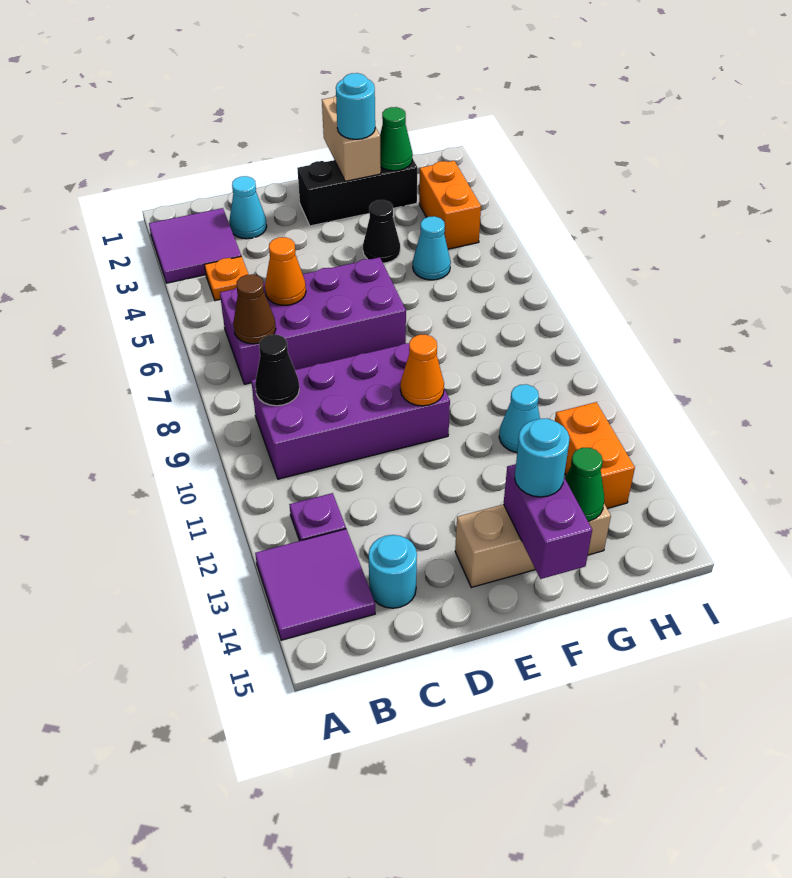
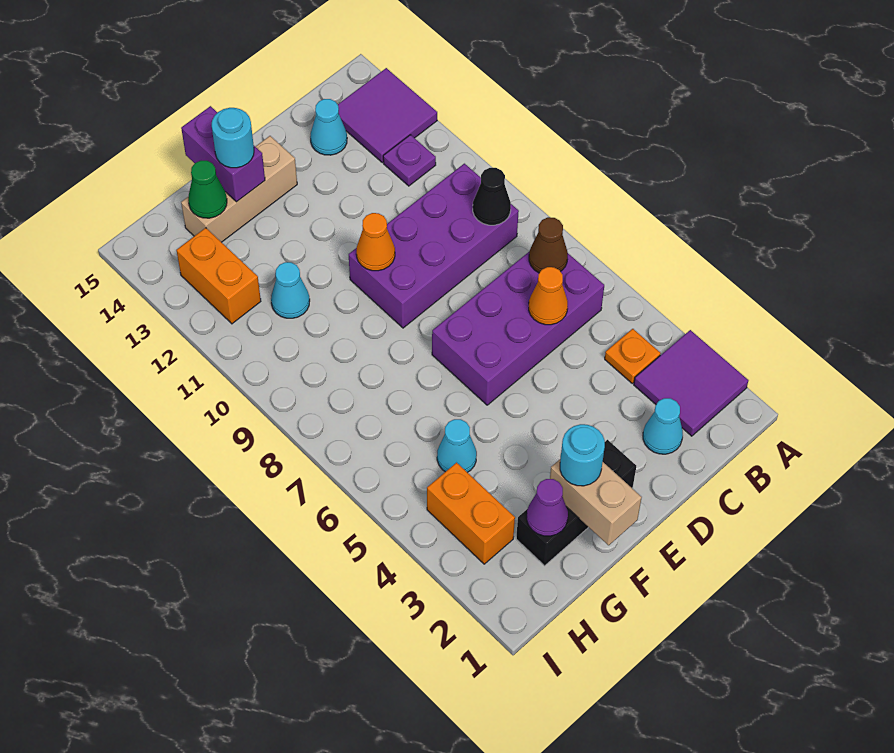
cyan 1x1 round brick [368,535,417,608] -> cyan 1x1 cone [310,99,347,155]
black 1x1 cone [363,200,400,263] -> none
green 1x1 cone [380,107,413,171] -> purple 1x1 cone [527,479,568,536]

